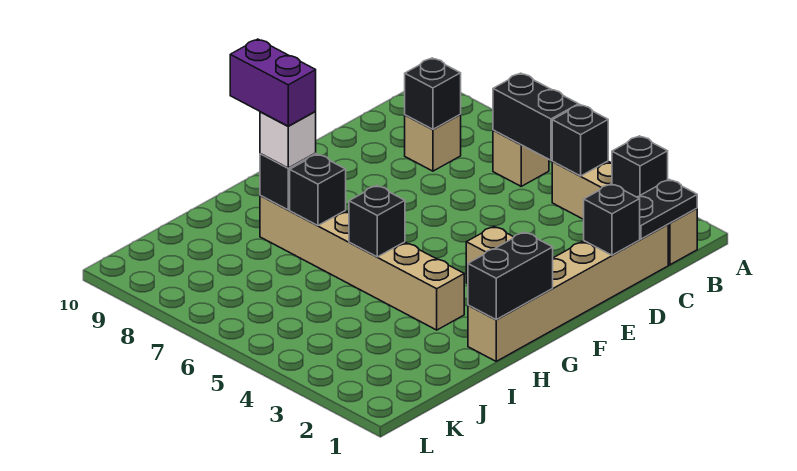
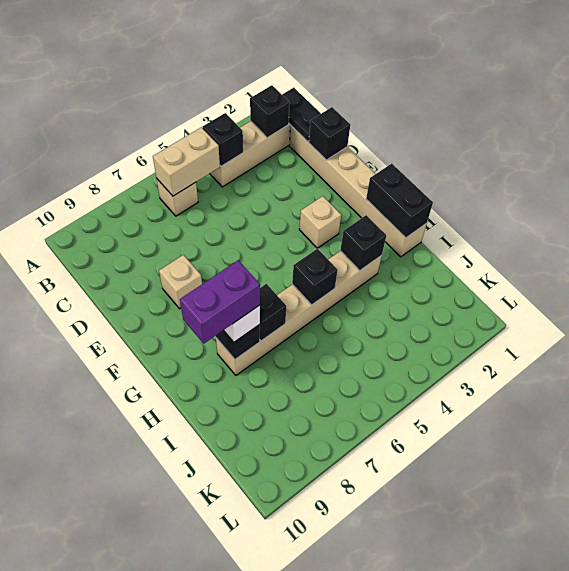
black 1x2 brick [493,73,579,160] -> tan 1x2 brick [153,127,220,196]
tan 1x1 brick [405,115,461,171] -> tan 1x1 brick moved to [159,255,202,309]
black 1x1 brick [405,58,461,129] -> black 1x1 brick moved to [340,215,386,271]

